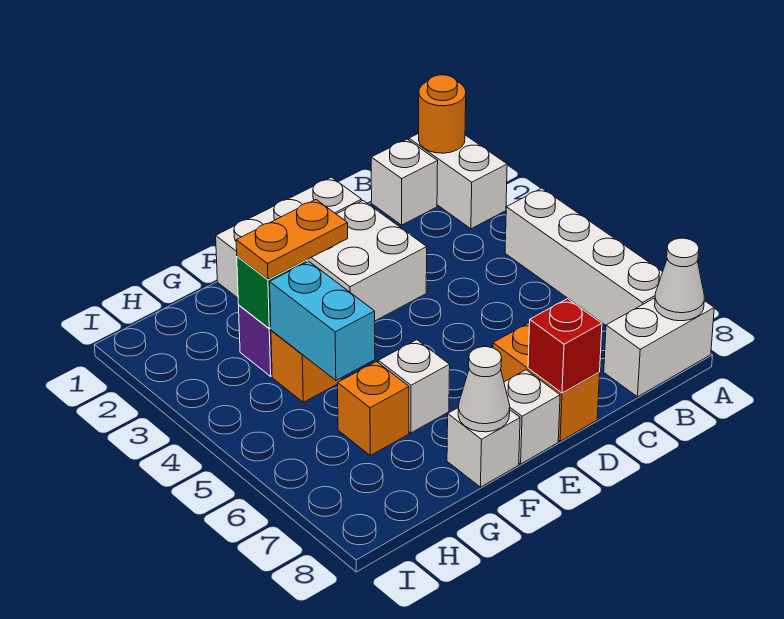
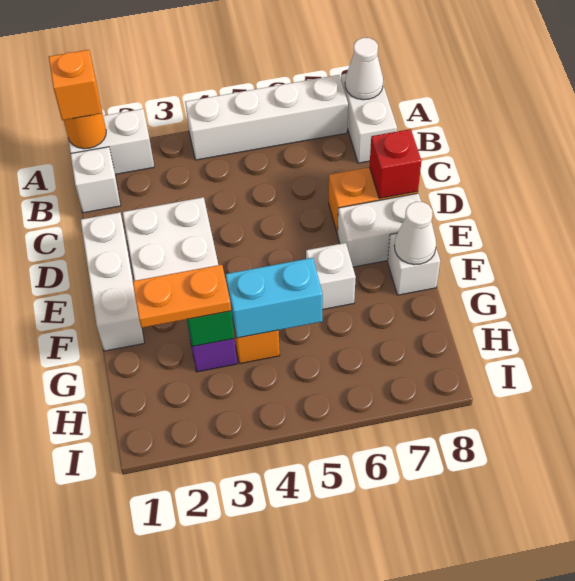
white 1x1 brick [504,370,560,464] -> white 1x2 brick [338,193,421,267]
orange 1x2 plate [236,200,348,279] -> orange 1x2 plate turned to [132,265,231,328]
orange 1x1 brick [338,362,409,455] -> orange 1x1 brick moved to [49,50,102,120]

